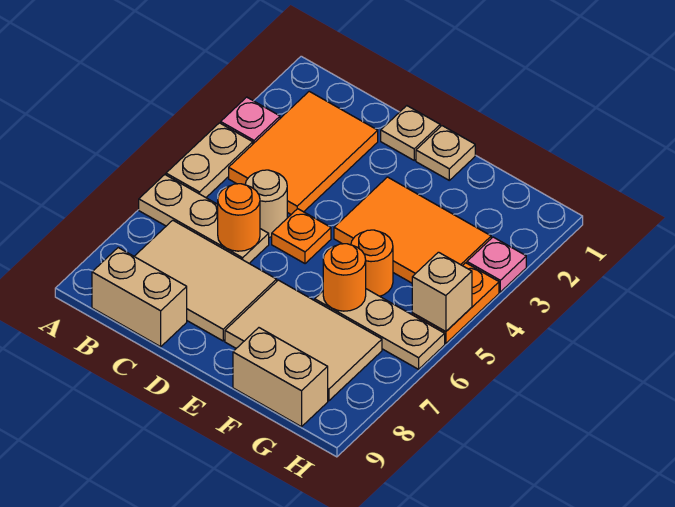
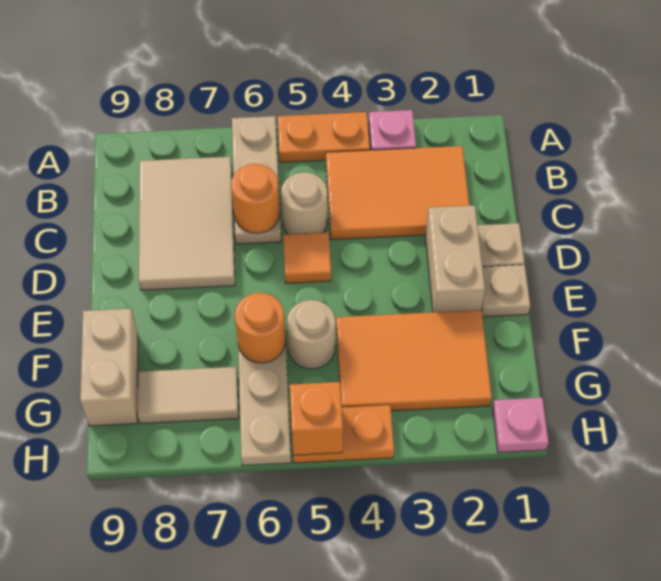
tan 1x2 plate [166,123,253,197] -> orange 1x2 plate [278,112,370,162]
tan 1x2 brick [92,248,187,347] -> tan 1x2 brick moved to [425,205,485,312]
orange 1x1 plate [272,209,331,264] -> orange 1x1 tile [283,232,331,283]
orange 2x3 tile [334,177,491,283] -> orange 2x3 tile turned to [336,310,492,411]
tan 2x3 tile [225,280,382,401] -> tan 1x2 tile [138,367,239,423]
orange 1x1 round brick [351,230,393,296] -> tan 1x1 round brick [287,300,335,369]
pink 1x1 plate [467,237,526,292] -> pink 1x1 plate moved to [493,398,549,453]
tan 1x1 brick [412,252,472,332] -> orange 1x1 brick [290,382,343,455]

